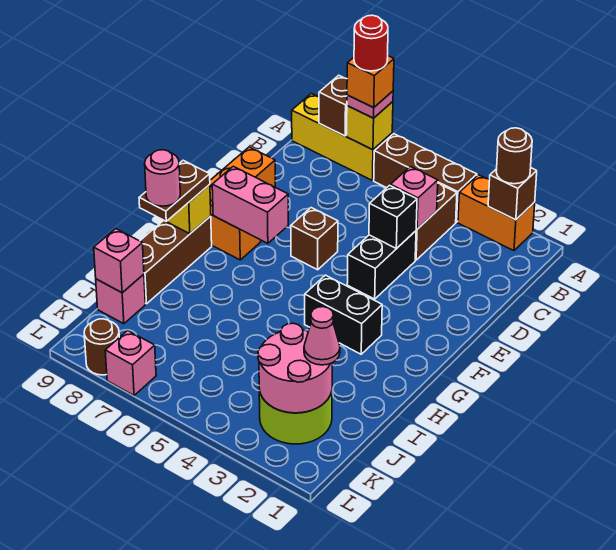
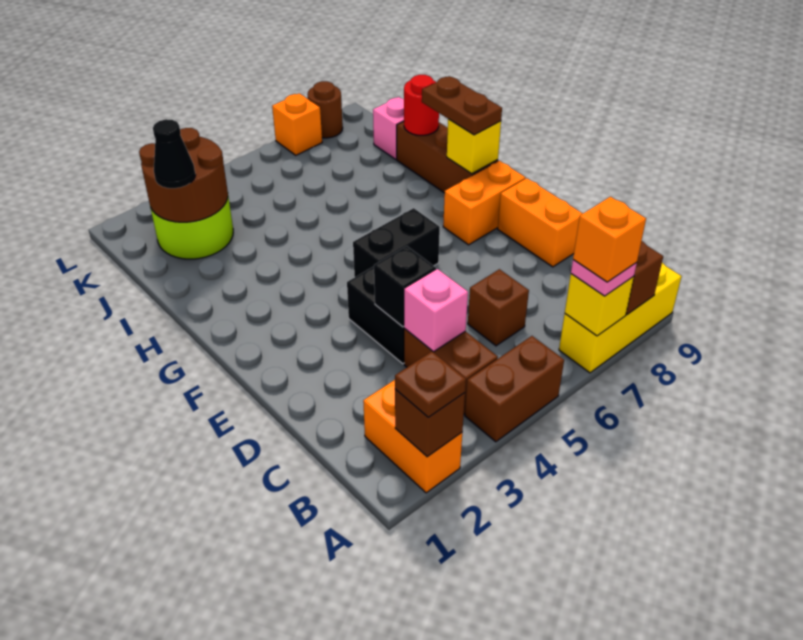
orange 1x2 brick [458,175,535,251] -> orange 1x2 brick turned to [363,380,462,493]
brown 1x1 round brick [496,128,532,184] -> brown 1x1 plate [395,352,466,417]
brown 1x3 brick [374,134,477,222] -> brown 1x2 brick [465,336,564,442]
red 1x1 round brick [354,15,388,71] -> red 1x1 round brick moved to [404,75,439,135]
brown 1x1 brick [291,208,338,270] -> brown 1x1 brick moved to [468,269,529,346]
pink 1x2 brick [212,166,288,243] -> none
black 1x2 brick [305,275,382,354] -> black 1x2 brick moved to [353,208,440,277]
pink 1x1 round brick [145,150,180,206] -> none
pink 2x2 round brick [258,323,332,413] -> brown 2x2 round brick [139,128,228,222]
pink 1x1 cone [304,307,340,365] -> black 1x1 cone [153,119,195,188]
pink 1x1 brick [94,229,144,293] -> none
pink 1x1 brick [105,330,156,395] -> orange 1x1 brick [272,93,322,155]

